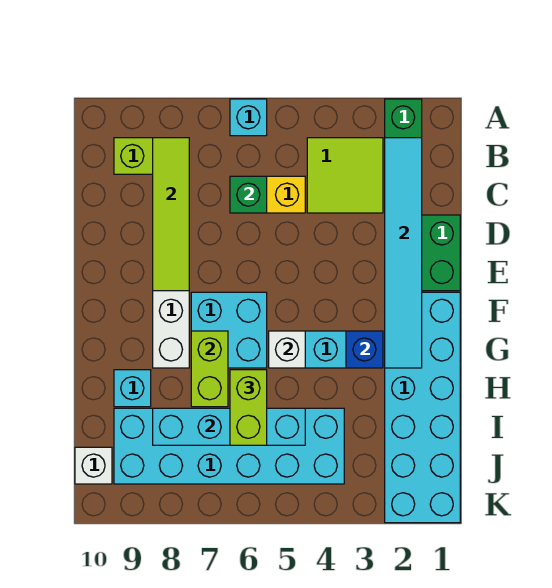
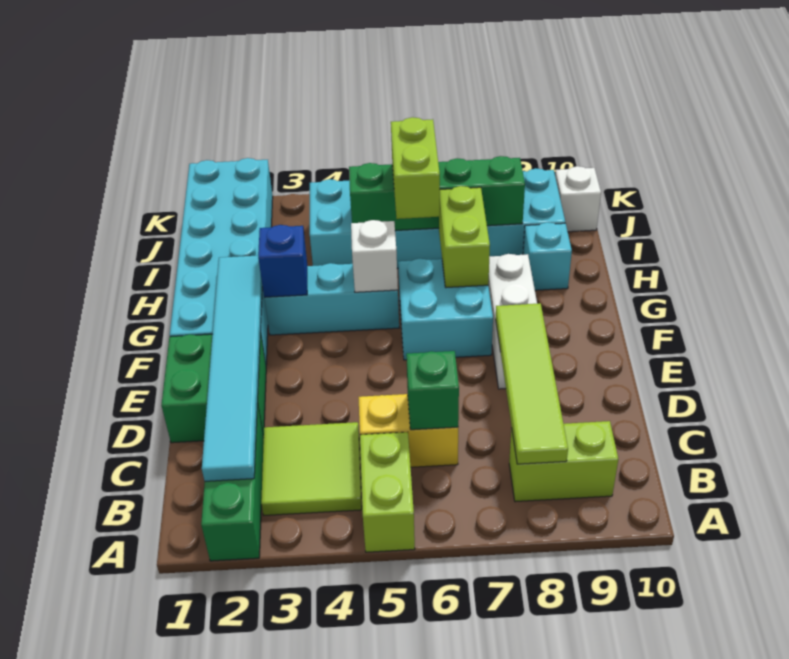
none -> lime 1x2 brick [360,432,415,552]
cyan 1x1 brick [230,99,267,136] -> none
cyan 1x4 brick [153,408,305,445] -> green 1x4 brick [349,156,525,231]

